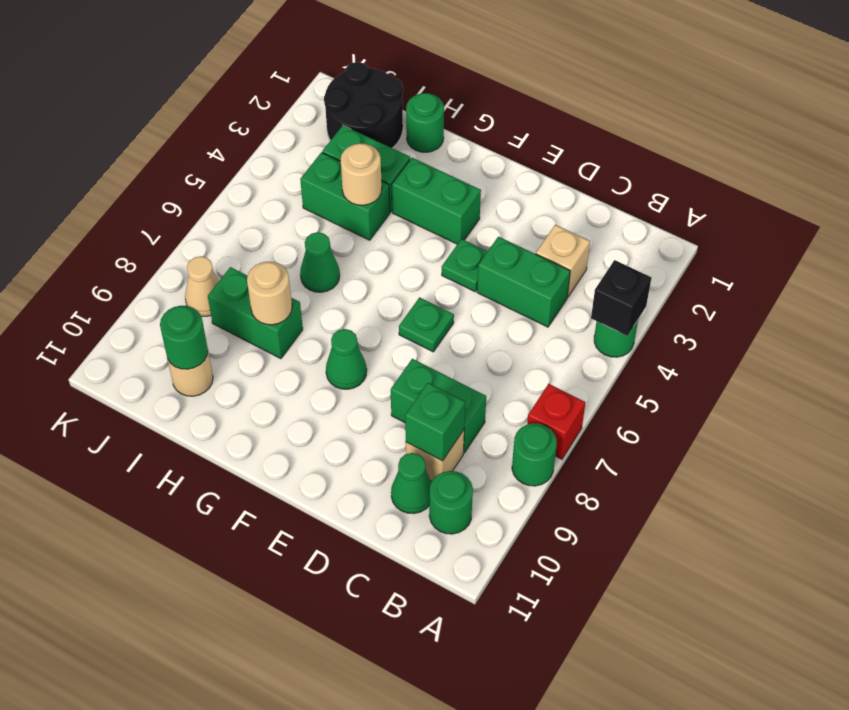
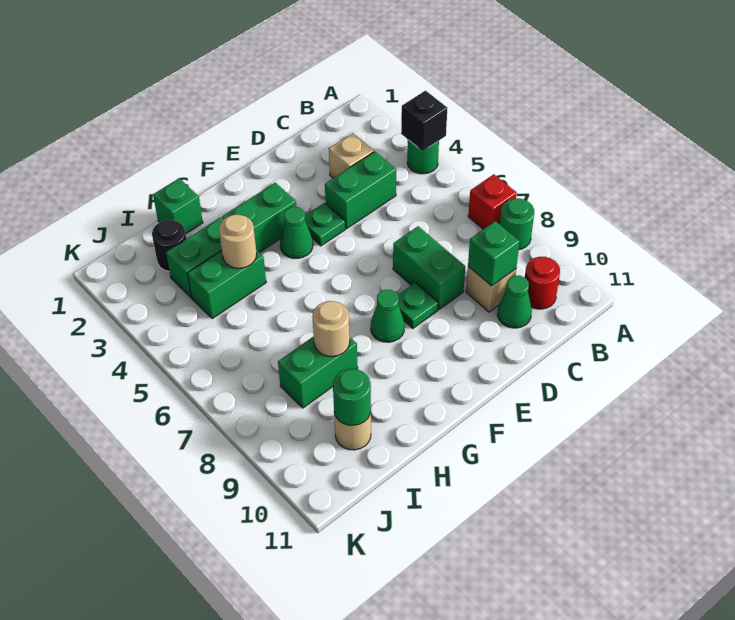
green 1x1 round brick [429,471,473,534] -> red 1x1 round brick [525,257,560,309]
green 1x2 brick [391,359,486,453] -> green 1x2 brick turned to [393,226,465,309]
green 1x1 plate [399,297,454,352] -> green 1x1 plate moved to [398,283,438,328]
green 1x1 round brick [406,93,444,152] -> green 1x1 brick [153,178,203,233]
green 1x1 cone [300,232,340,292] -> green 1x1 cone moved to [280,207,313,258]
black 2x2 round brick [324,62,403,148] -> black 1x1 round brick [152,220,187,271]
tan 1x1 cone [185,256,219,316] -> none

